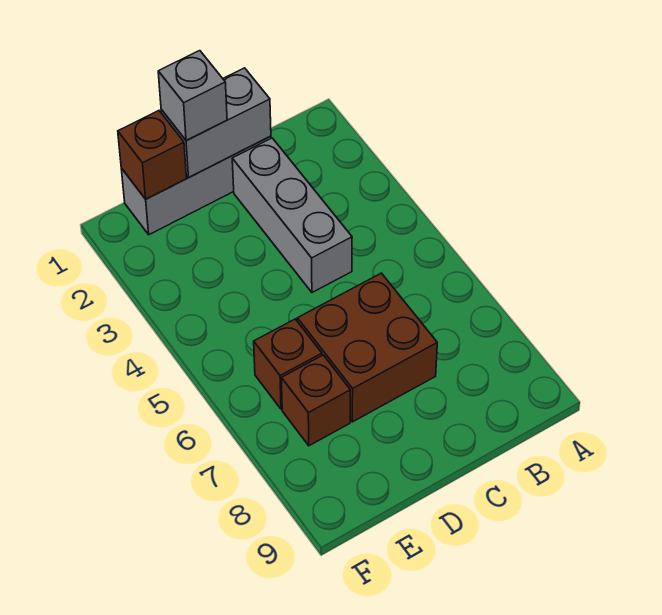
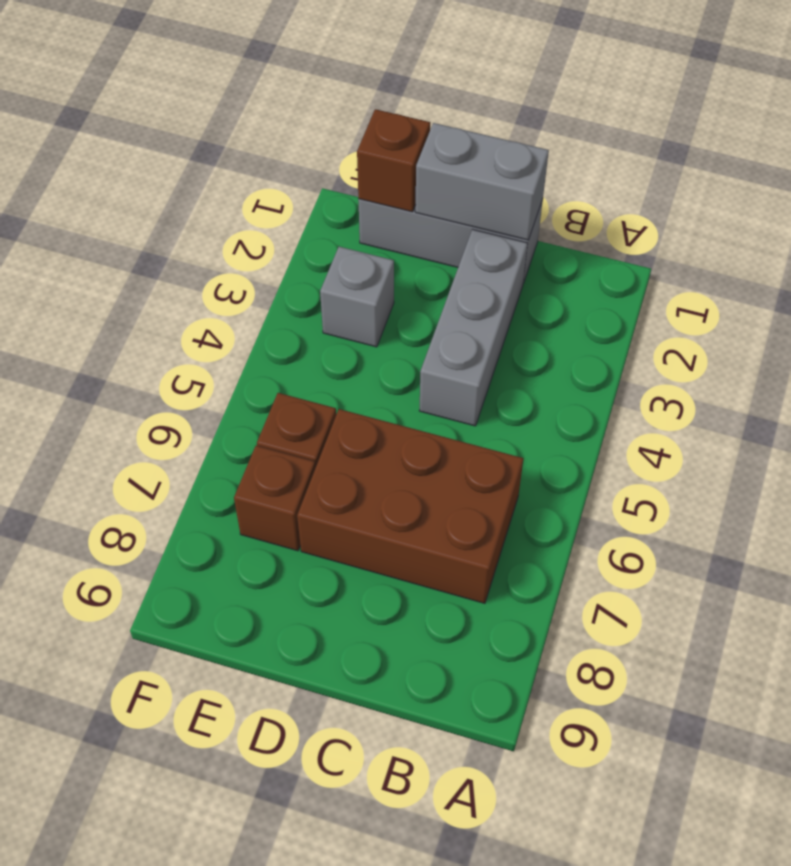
brown 2x2 brick [297,273,437,422] -> brown 2x3 brick [297,409,524,603]
grey 1x1 brick [158,51,227,141] -> grey 1x1 brick moved to [320,247,394,347]

